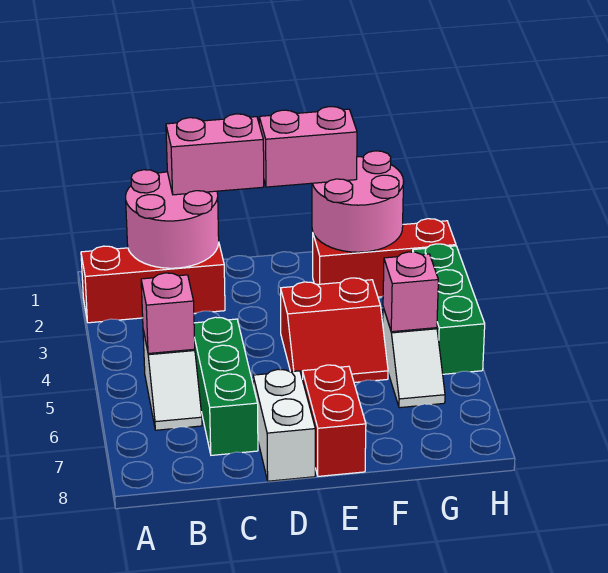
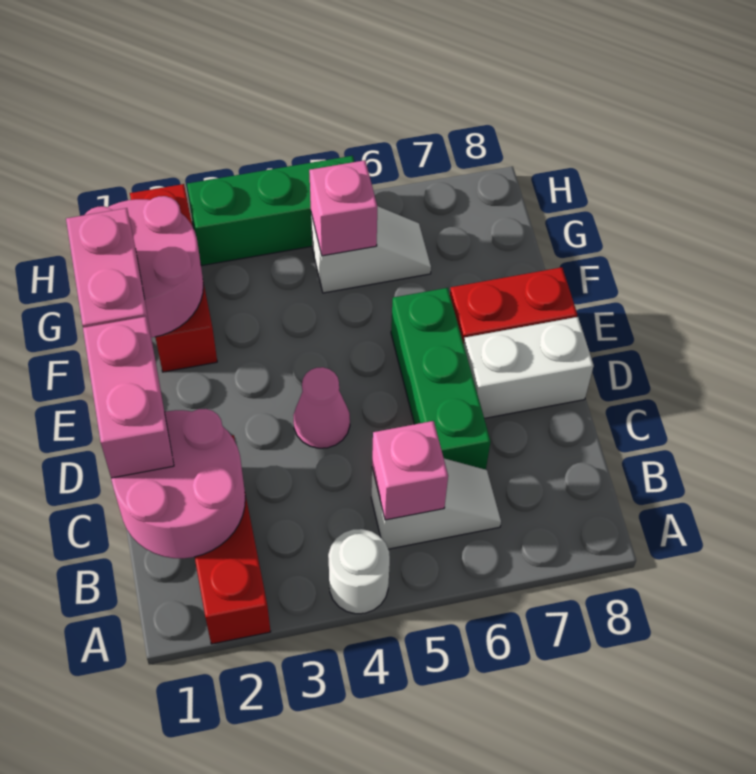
none -> white 1x1 round brick [328,529,390,614]
green 1x3 brick [194,317,258,455] -> green 1x3 brick turned to [391,288,491,470]
none -> pink 1x1 cone [293,367,350,448]
red 2x2 slope [281,278,388,383] -> none

